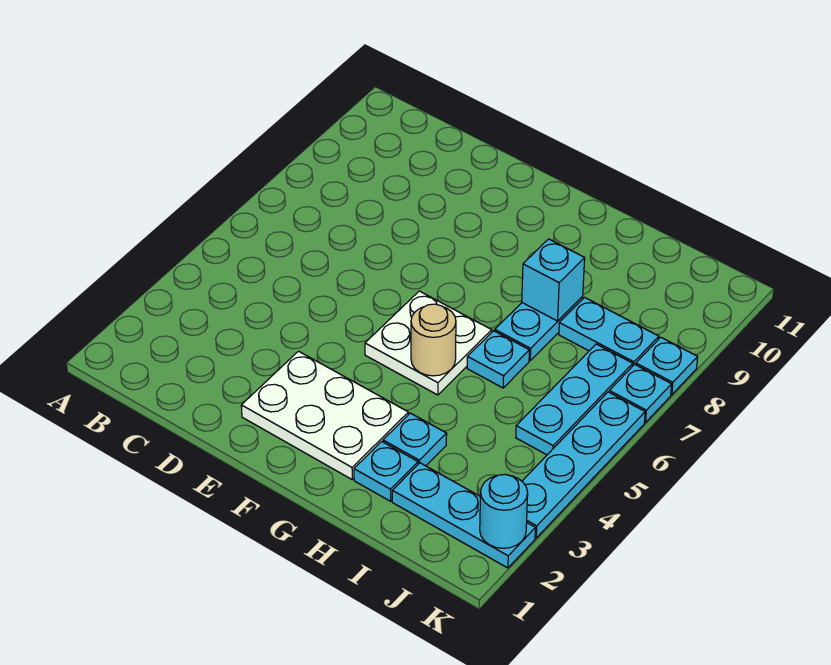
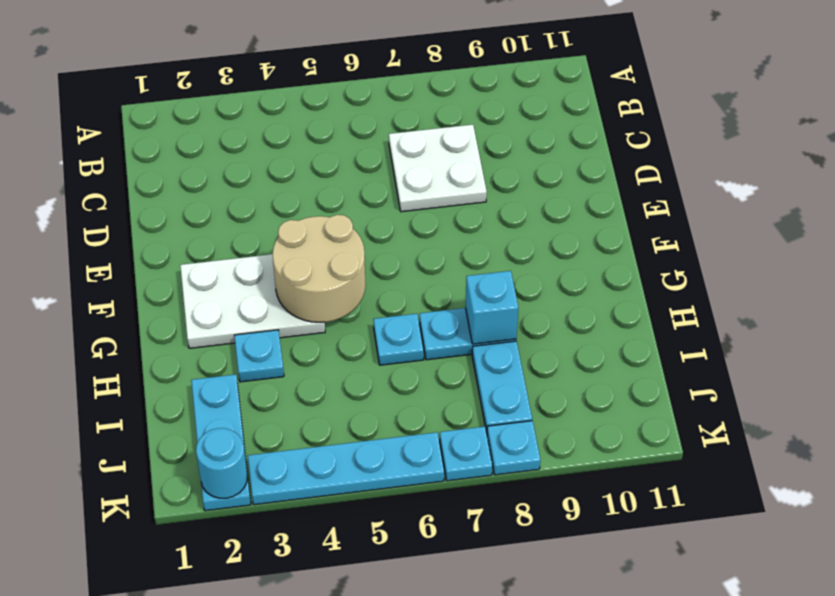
white 2x3 plate [241,351,408,479] -> white 2x3 plate turned to [180,254,325,348]
white 2x2 plate [365,291,492,395] -> white 2x2 plate moved to [389,125,487,212]
tan 1x1 round brick [411,304,456,376] -> tan 2x2 round brick [273,215,366,322]
cyan 1x1 plate [354,441,418,501] -> none
cyan 1x3 plate [516,344,633,455] -> none

